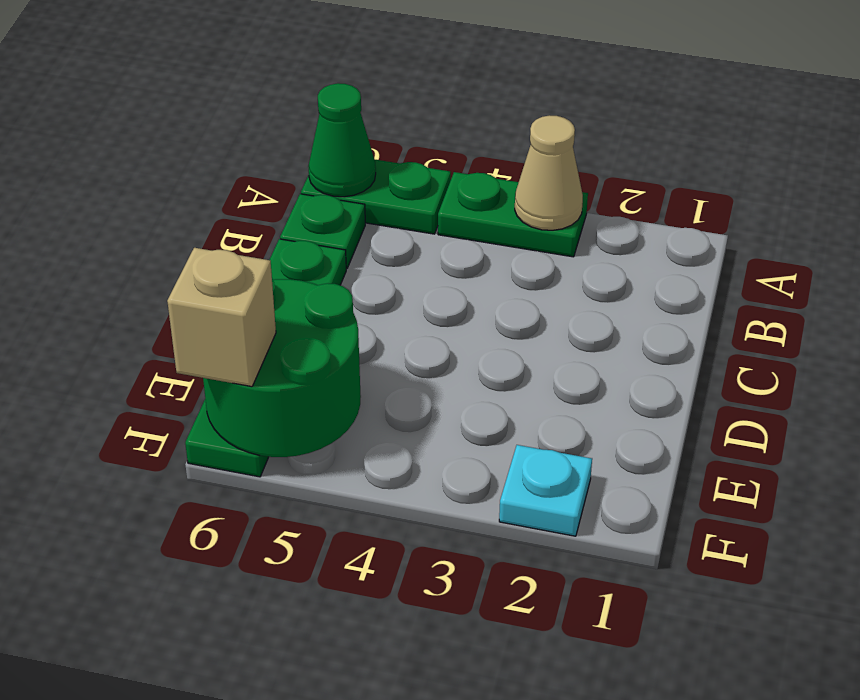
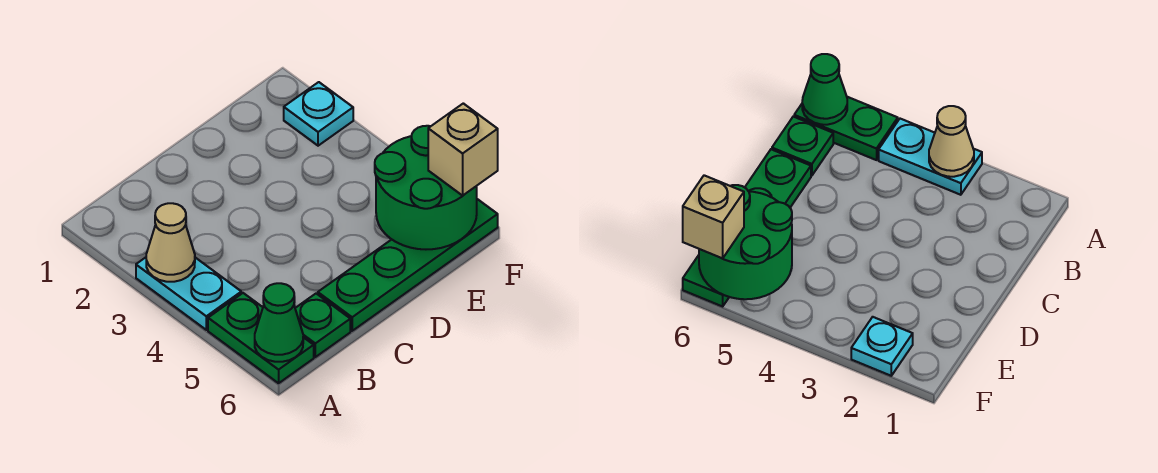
green 1x2 plate [438,172,588,257] -> cyan 1x2 plate [136,257,241,330]

